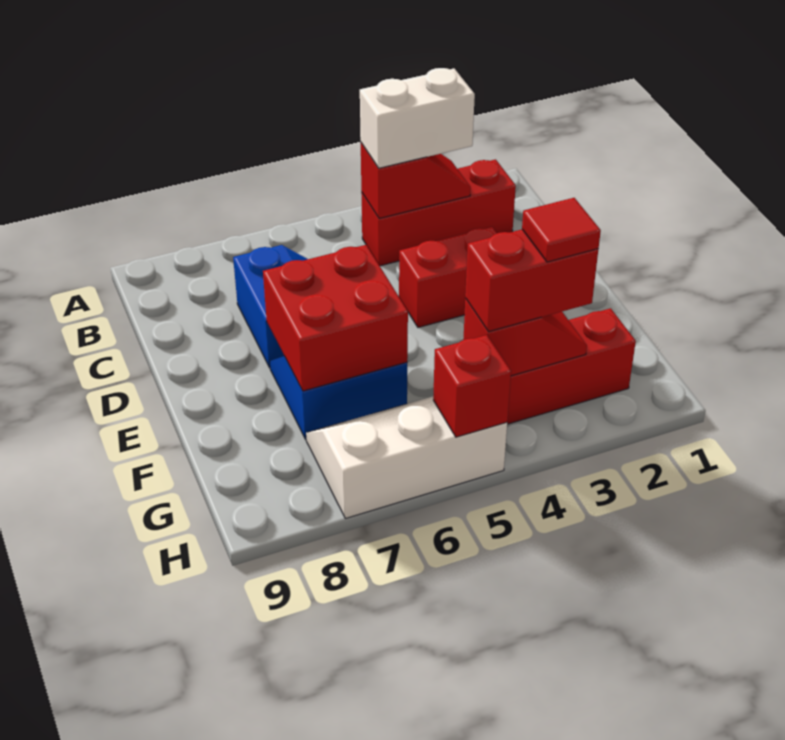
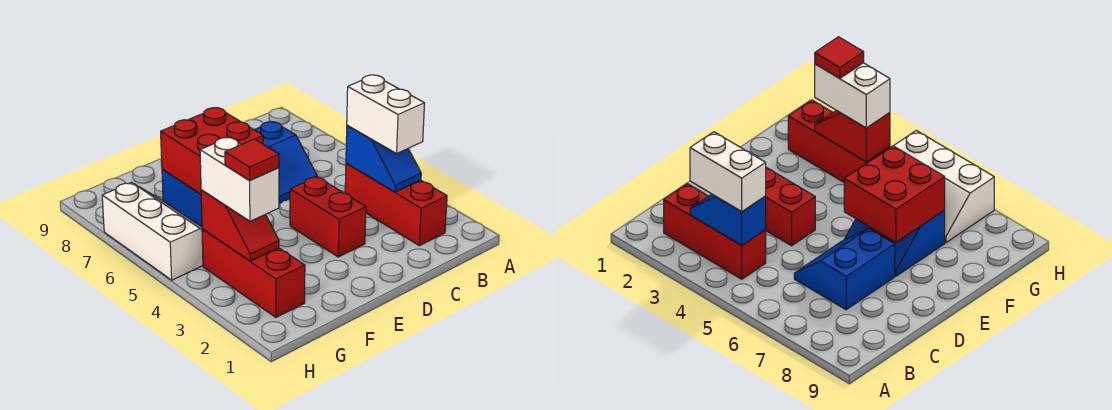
red 1x2 slope [361,143,471,218] -> blue 1x2 slope [346,126,421,192]
red 1x2 brick [465,230,598,332] -> white 1x2 brick [200,137,279,221]
red 1x1 brick [433,335,511,437] -> none

